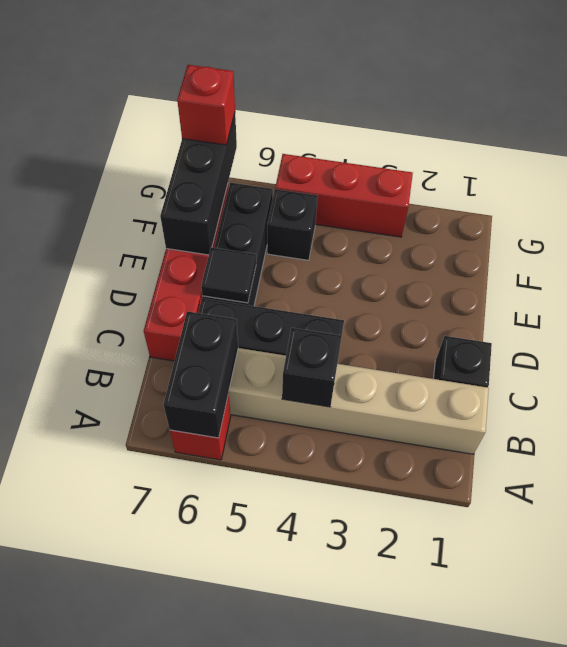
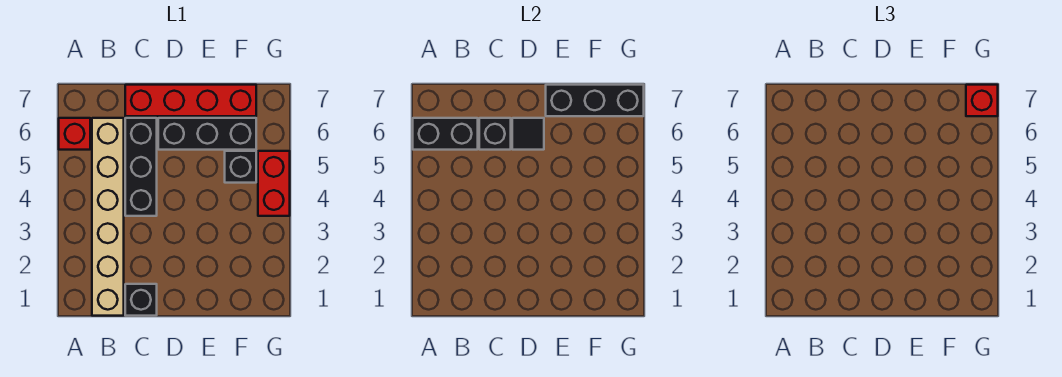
black 1x1 brick [282,328,342,407] -> black 1x1 brick moved to [479,118,511,150]
red 1x3 brick [275,154,413,237] -> red 1x2 brick [258,151,290,216]

